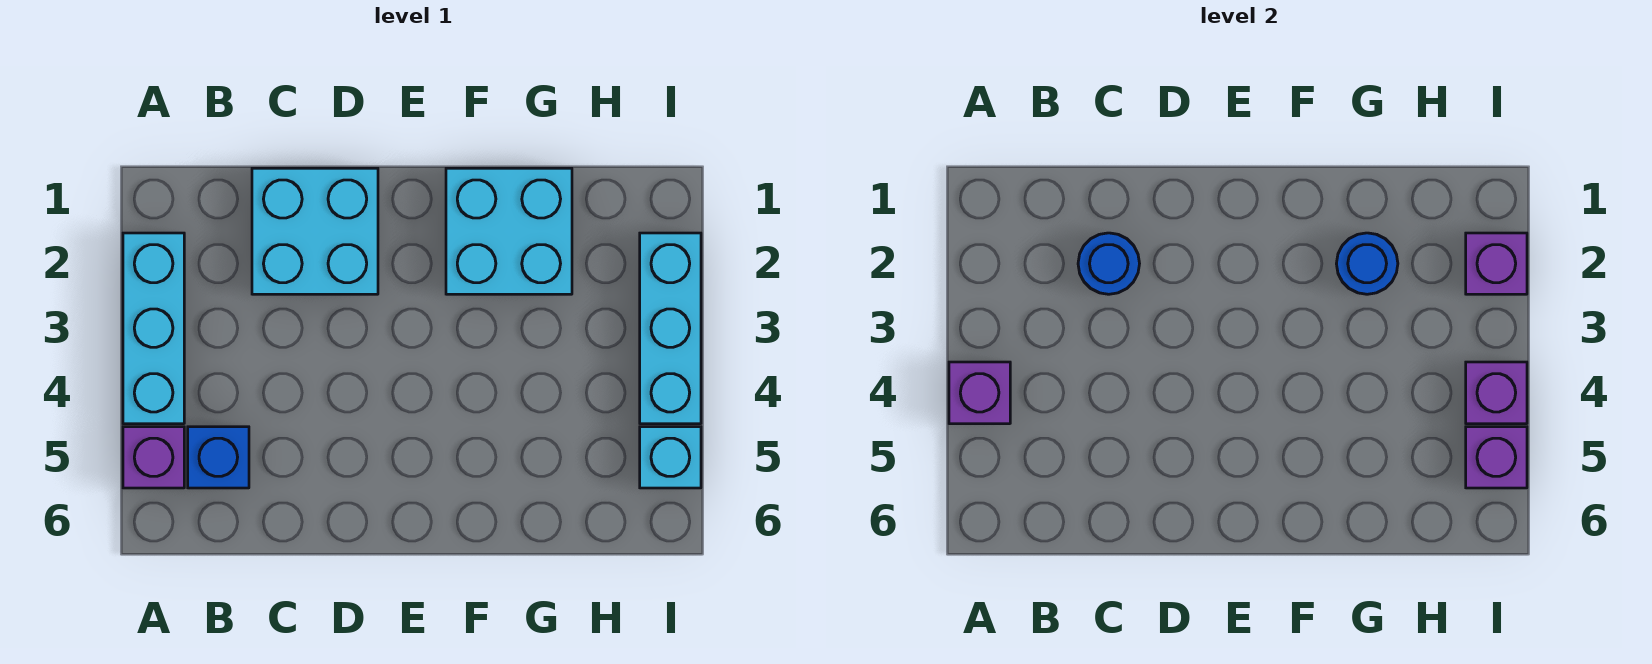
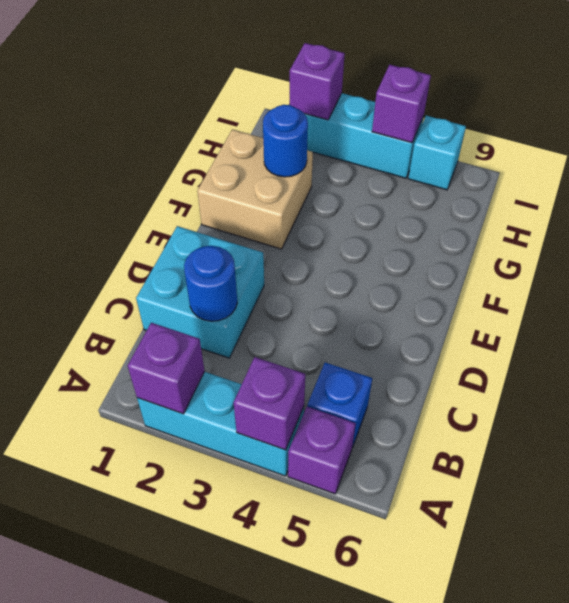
cyan 2x2 brick [446,168,572,294] -> tan 2x2 brick [197,129,313,249]
purple 1x1 brick [1466,427,1527,488] -> purple 1x1 brick moved to [128,323,205,414]

